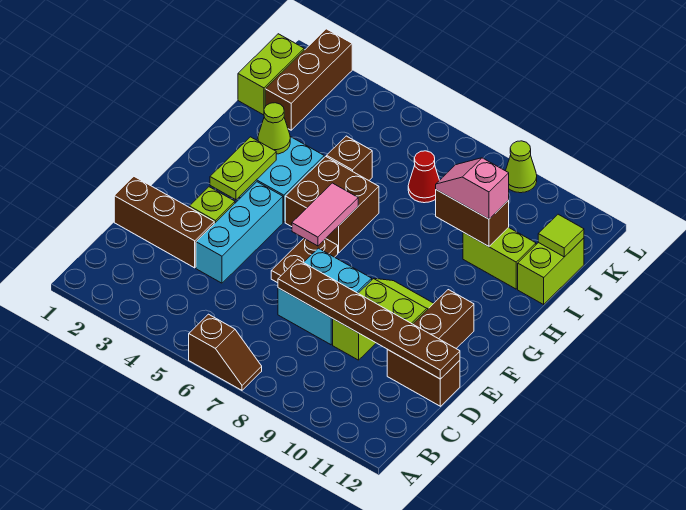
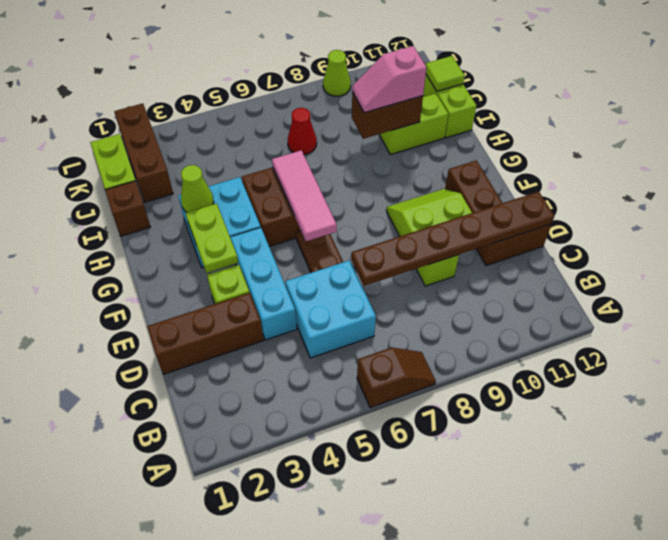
cyan 2x2 brick [278,248,372,345] -> cyan 2x2 brick moved to [285,260,376,358]
pink 1x2 tile [292,183,358,246] -> pink 1x3 tile [272,150,337,241]
brown 1x1 brick [327,136,372,180] -> brown 1x1 brick moved to [105,181,150,236]

